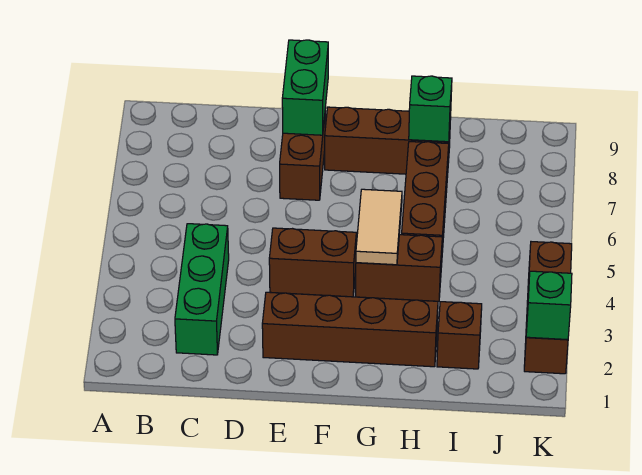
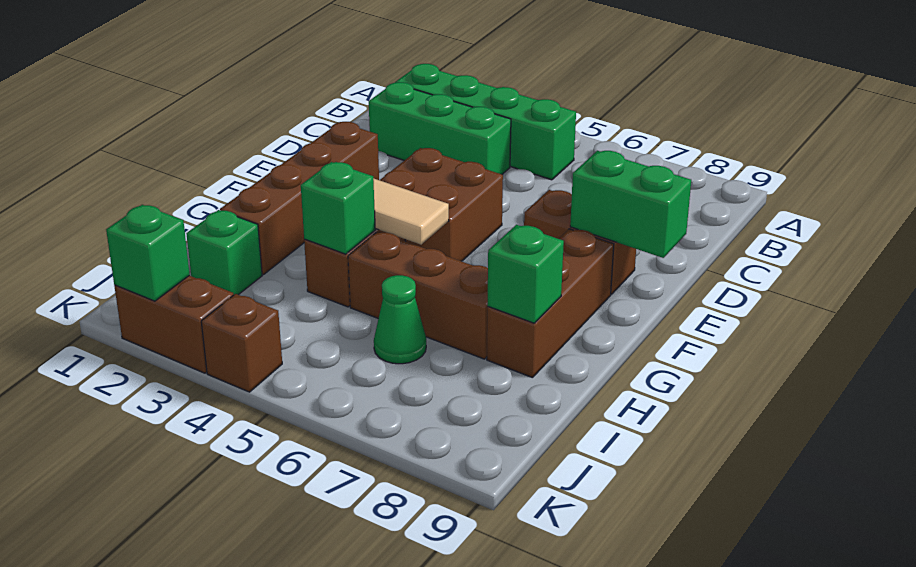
none -> green 1x4 brick [395,64,576,180]
brown 1x2 brick [269,228,356,297] -> brown 2x2 brick [380,148,503,261]
none -> green 1x1 brick [301,162,375,254]
brown 1x1 brick [437,302,482,369] -> green 1x1 brick [186,210,262,295]
none -> green 1x1 cone [374,275,426,364]

